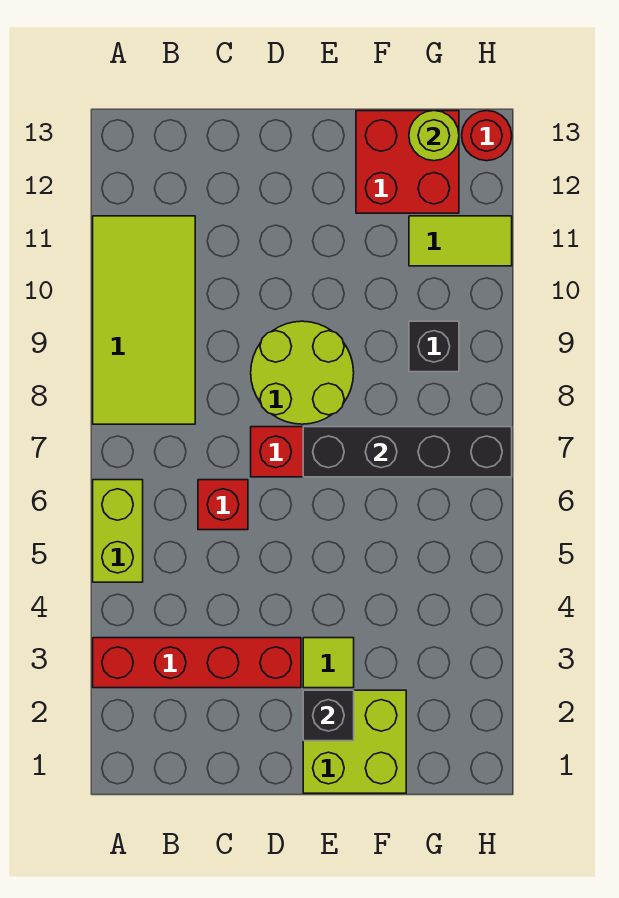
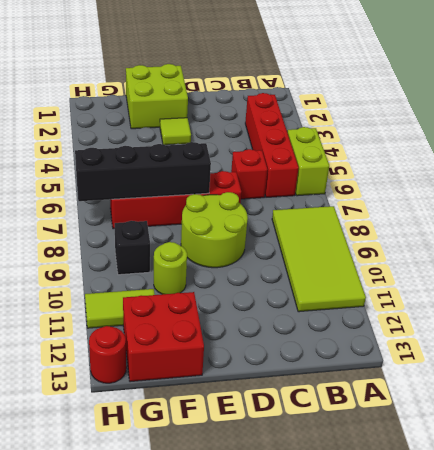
red 1x4 brick [93,638,301,688] -> red 1x4 brick turned to [245,93,299,197]
black 1x1 brick [303,690,354,741] -> none
lime 1x1 round brick [409,111,459,161] -> lime 1x1 round brick moved to [154,242,187,294]

